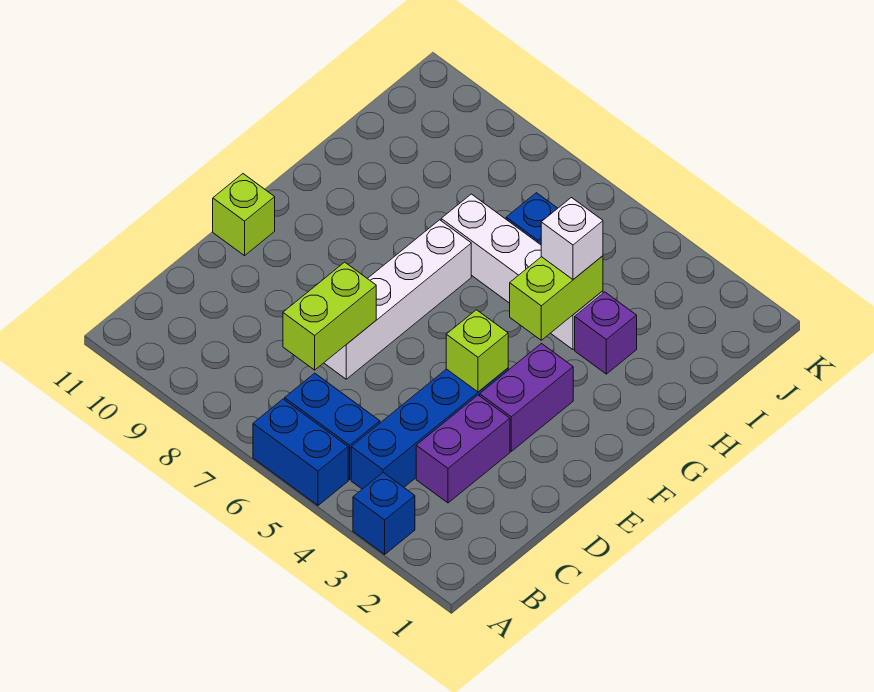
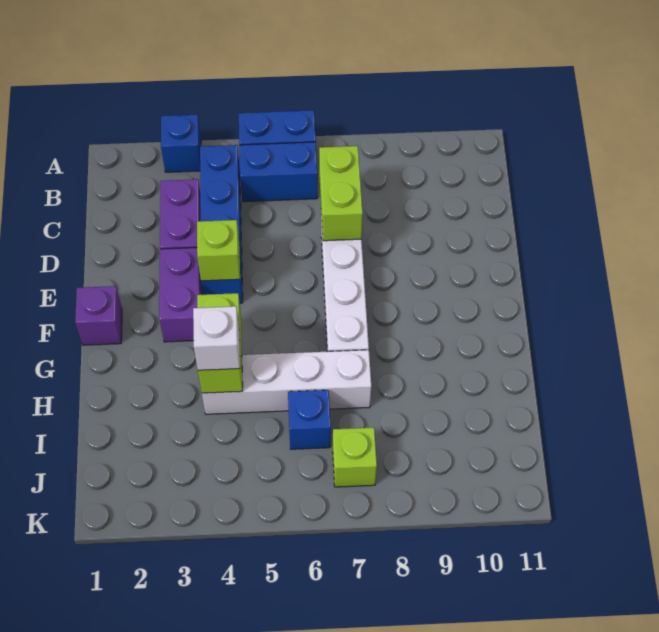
lime 1x1 brick [213,174,275,256] -> lime 1x1 brick moved to [333,427,377,487]
purple 1x1 brick [575,292,637,374] -> purple 1x1 brick moved to [75,286,122,345]

